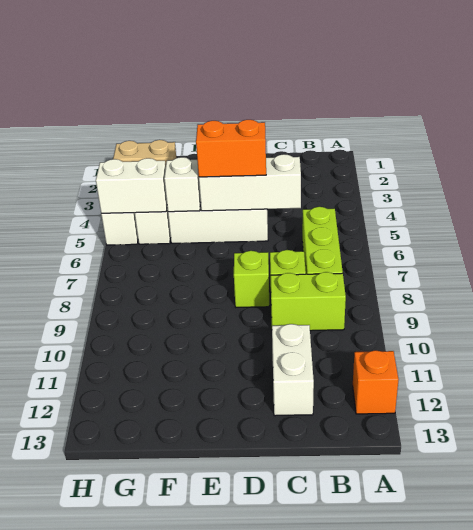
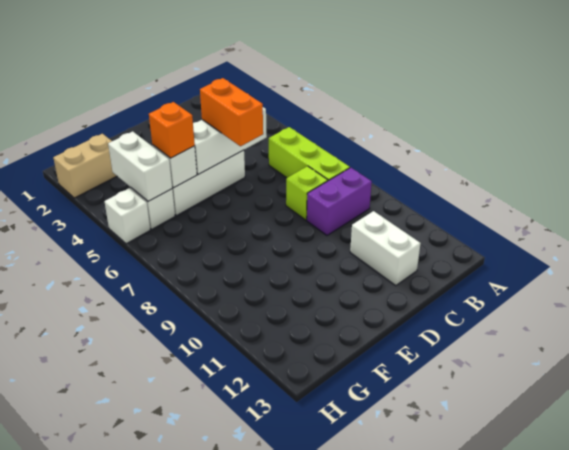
orange 1x1 brick [353,350,399,414] -> orange 1x1 brick moved to [149,102,195,158]
lime 1x2 brick [271,272,346,331] -> purple 1x2 brick [307,168,372,235]
orange 1x2 brick [196,120,266,177] -> orange 1x2 brick turned to [200,78,263,146]
lime 1x1 brick [234,251,269,307] -> none
white 1x2 brick [96,158,167,213] -> white 1x2 brick turned to [108,131,172,201]

